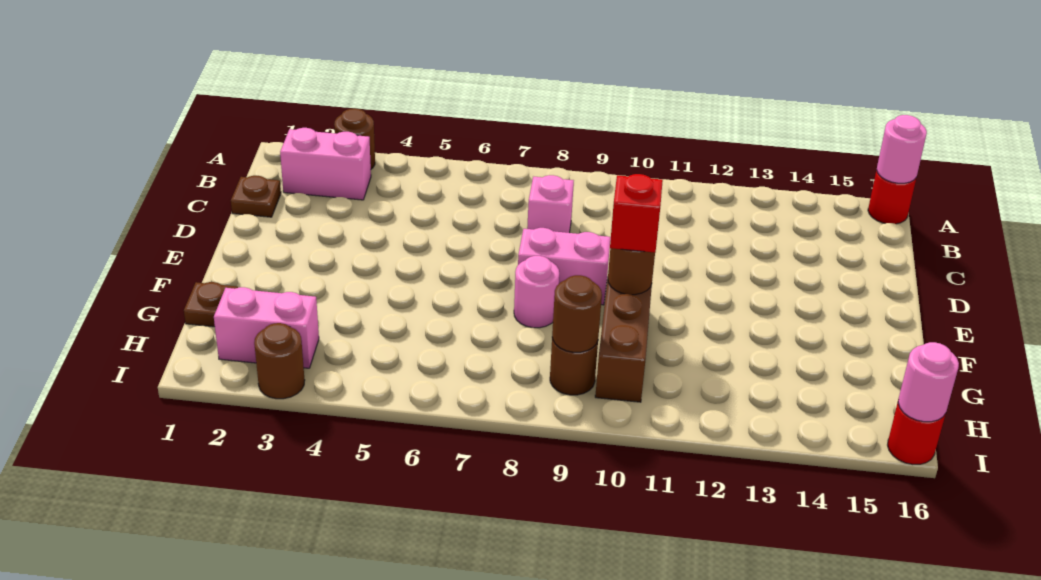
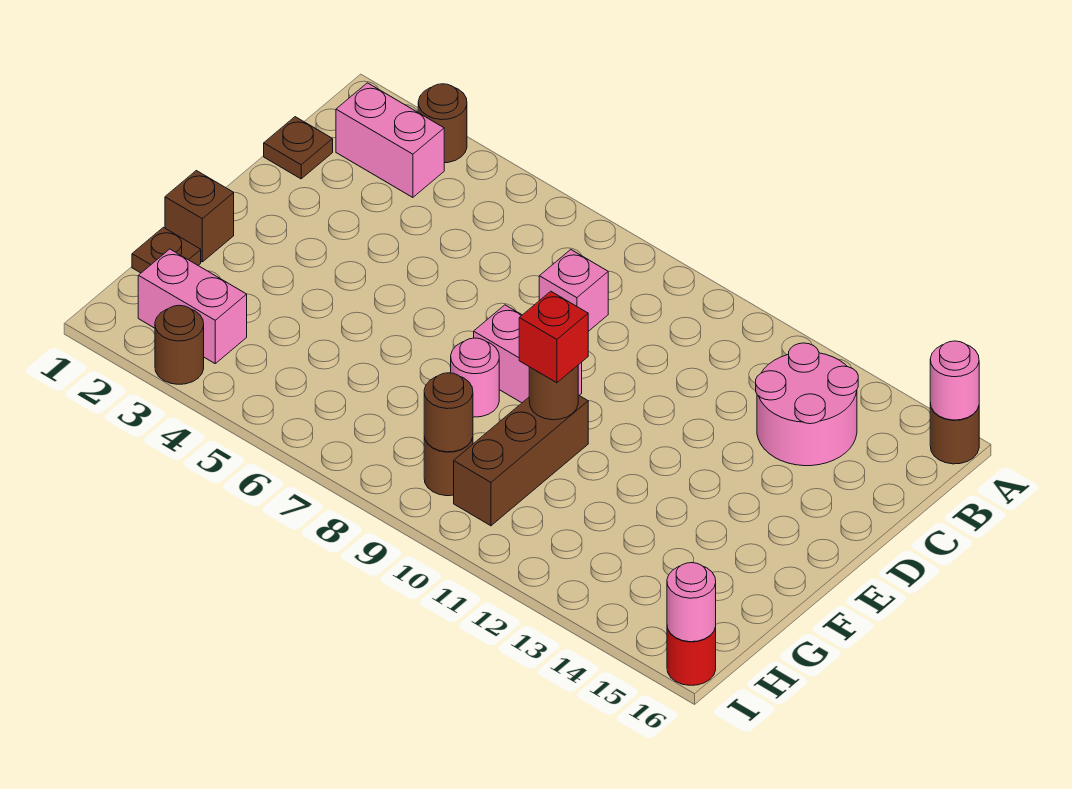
red 1x1 round brick [868,171,916,224] -> brown 1x1 round brick [930,403,979,464]
none -> pink 2x2 round brick [756,343,858,466]
none -> brown 1x1 brick [165,171,234,262]

